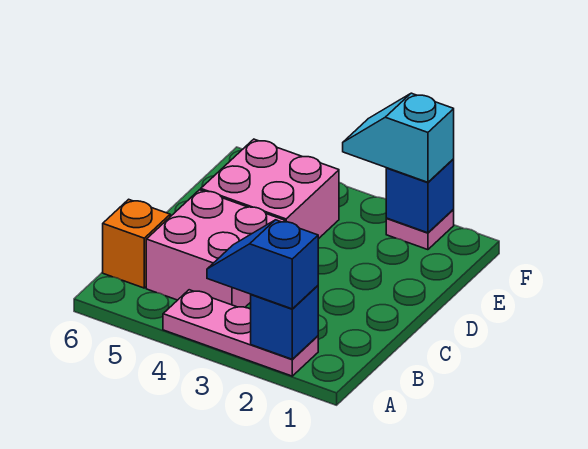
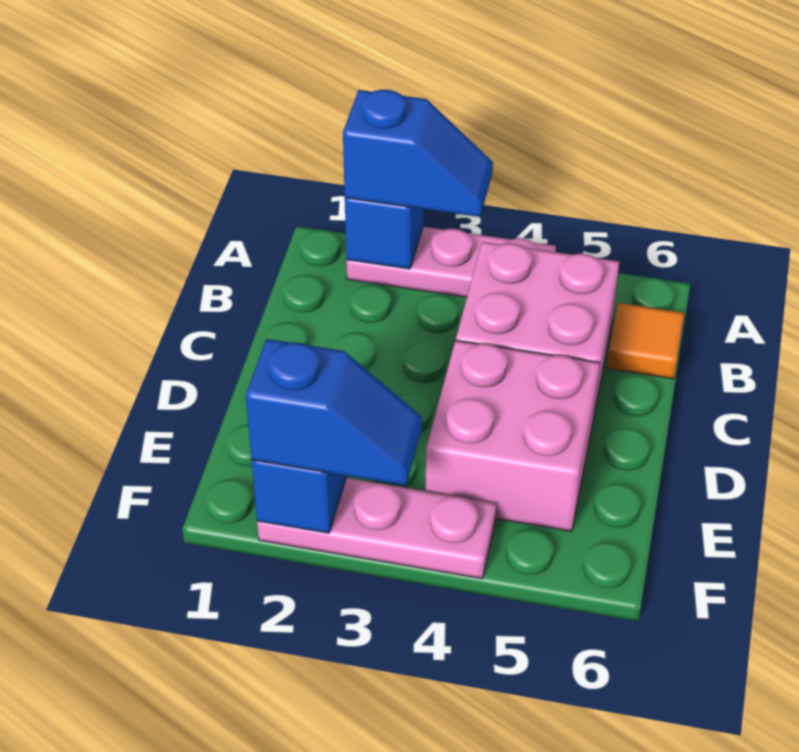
orange 1x1 brick [103,199,170,288] -> orange 1x1 tile [607,303,684,379]
pink 1x1 plate [386,210,454,250] -> pink 1x3 plate [257,478,497,579]
cyan 1x2 slope [343,93,454,182] -> blue 1x2 slope [246,339,422,485]

